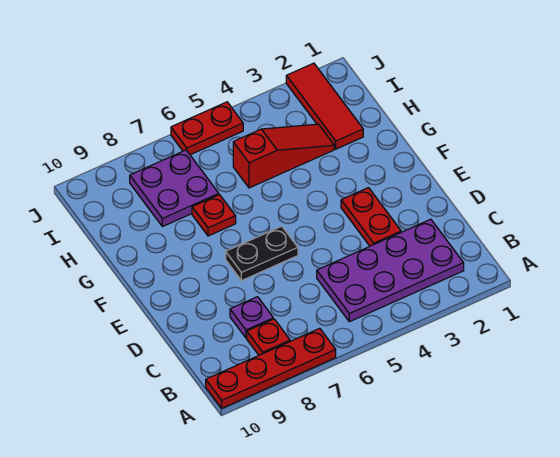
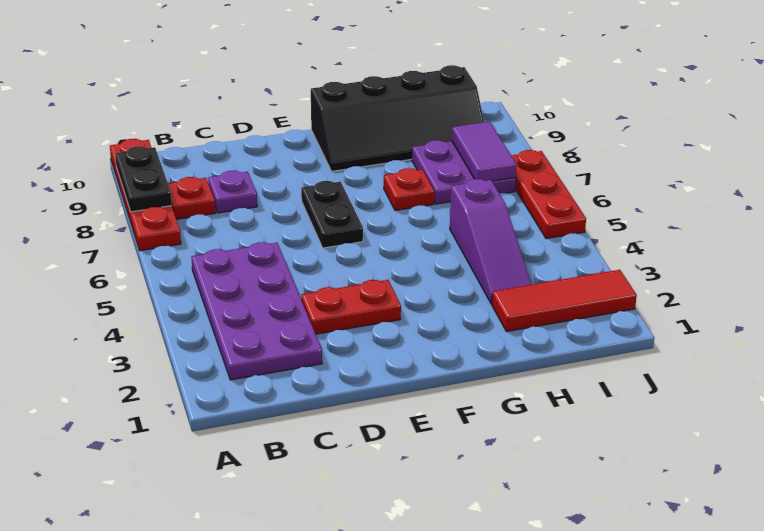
none -> black 1x2 plate [115,146,172,212]
none -> black 2x4 slope [311,65,484,171]
red 1x3 slope [233,124,334,188] -> purple 1x3 slope [450,179,532,304]
none -> purple 1x2 tile [452,122,516,182]
red 1x2 plate [171,102,243,155] -> red 1x3 plate [512,150,586,239]

